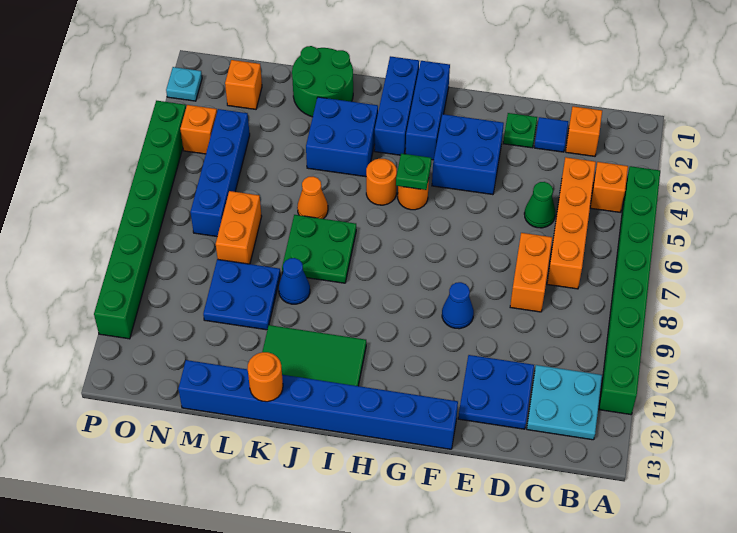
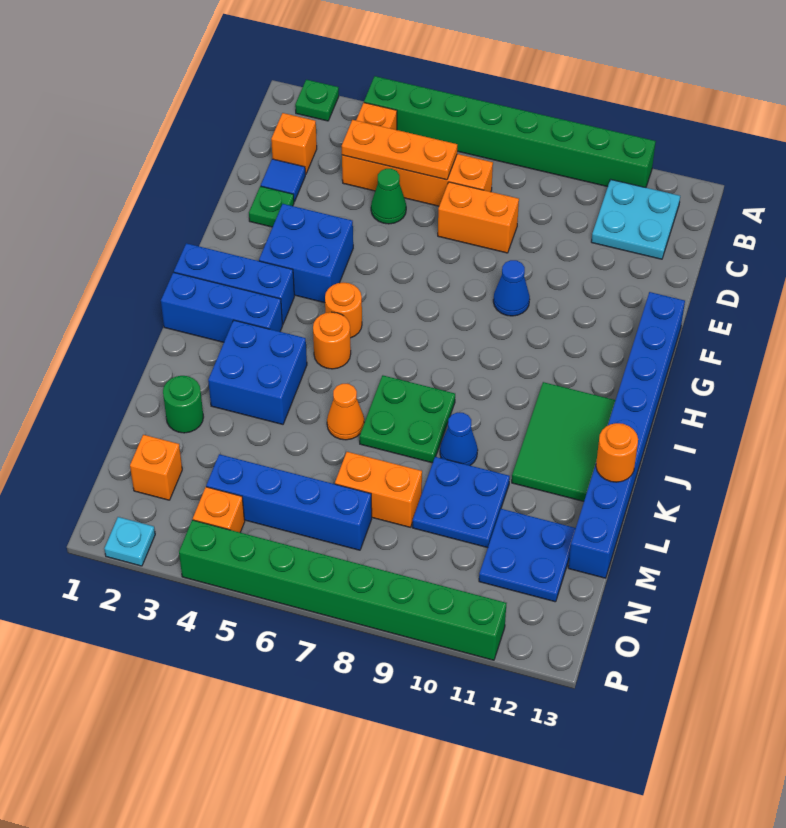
none -> orange 1x3 plate [342,120,457,180]
blue 2x2 plate [458,355,534,429] -> blue 2x2 plate moved to [479,509,576,602]
green 1x1 plate [396,153,432,190] -> green 1x1 plate moved to [295,80,339,121]
green 2x2 round brick [292,46,353,117] -> green 1x1 round brick [163,376,203,433]

